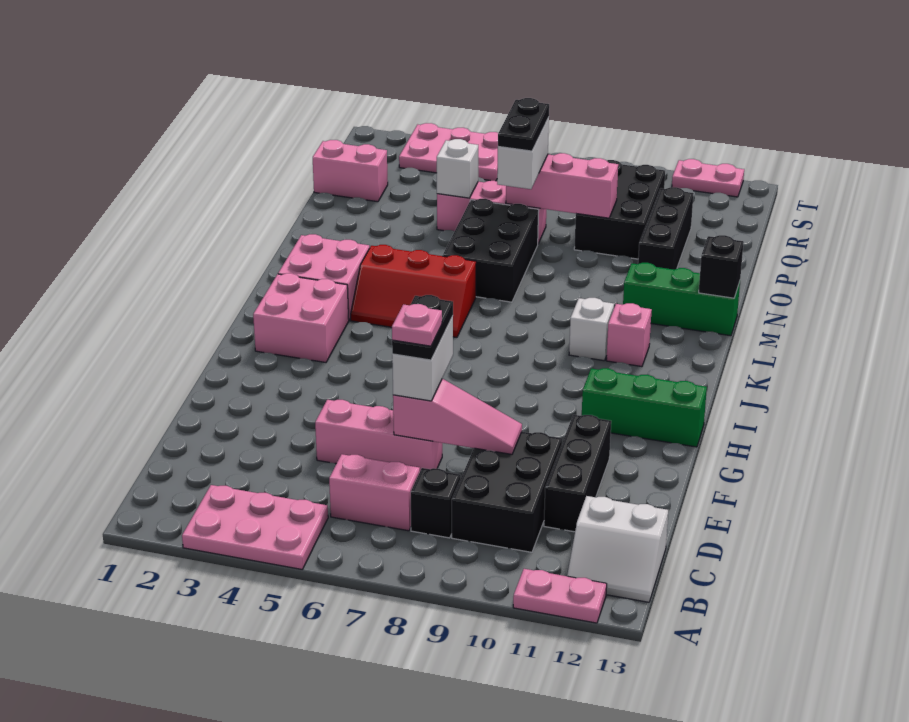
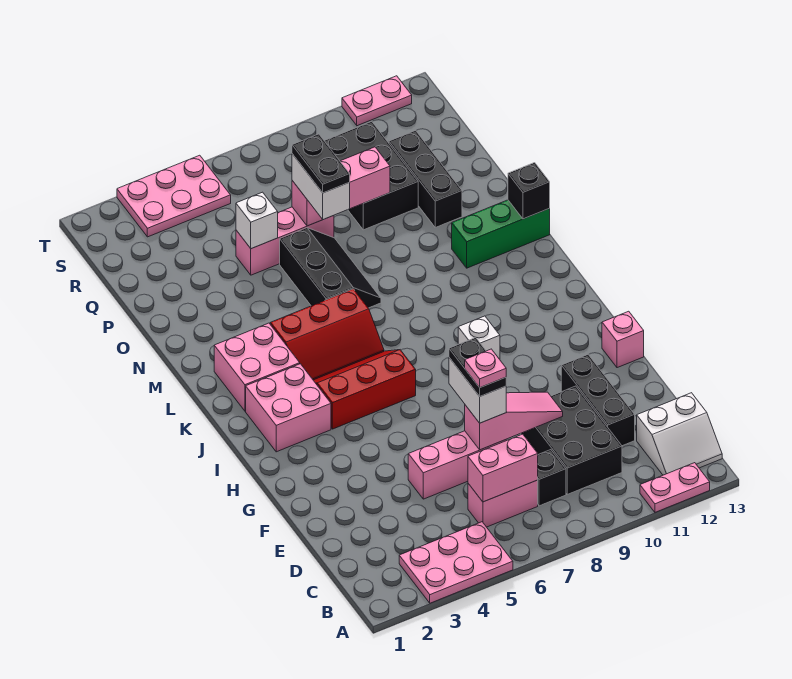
green 1x3 brick [582,368,707,447] -> none
none -> red 2x3 slope [313,350,416,429]
white 1x1 brick [569,298,614,361] -> white 1x1 brick moved to [458,316,500,359]
pink 1x1 brick [606,303,652,367] -> pink 1x1 brick moved to [602,311,644,368]
black 2x3 brick [443,199,539,302] -> black 2x3 slope [280,228,381,308]
pink 1x2 brick [313,140,388,202] -> pink 1x2 brick moved to [468,434,538,502]

